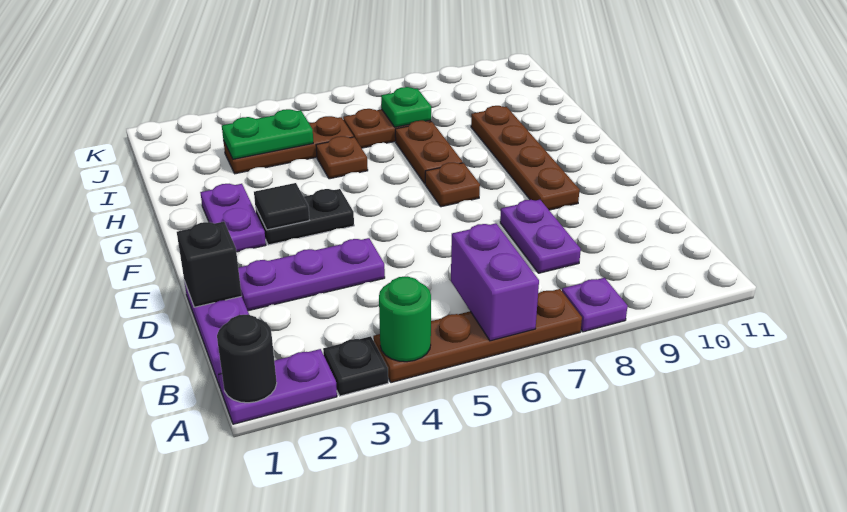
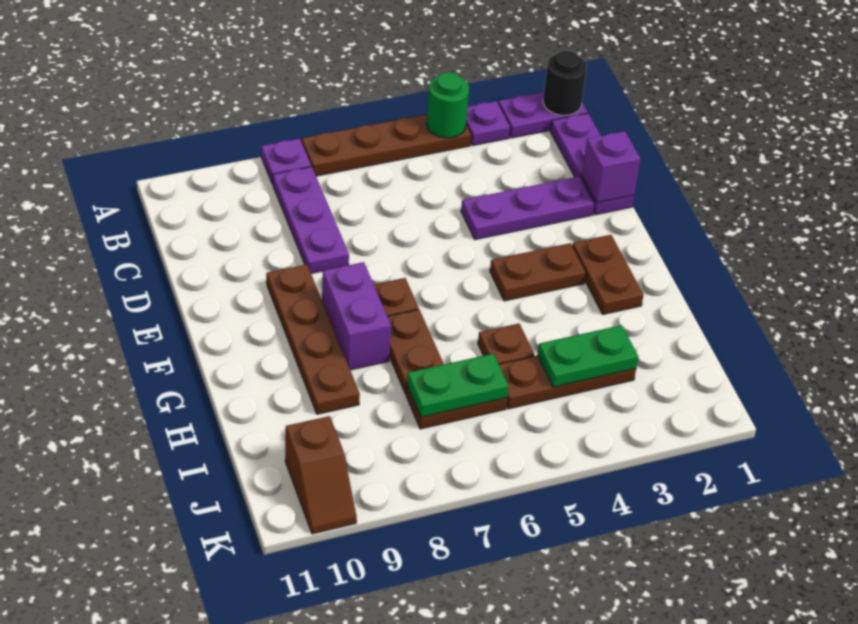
black 1x1 plate [323,336,388,396] -> purple 1x1 plate [466,101,510,146]
purple 1x2 brick [451,223,539,341] -> purple 1x2 brick moved to [322,262,391,370]
purple 1x2 plate [500,200,581,273] -> purple 1x3 plate [273,167,349,274]
black 1x1 brick [177,222,242,307] -> purple 1x1 brick [582,131,640,203]
purple 1x2 plate [200,184,266,252] -> brown 1x2 plate [572,235,643,314]
black 1x2 plate [255,189,354,245] -> brown 1x2 plate [490,243,586,301]
black 1x1 tile [254,183,309,230] -> none
green 1x1 plate [381,87,431,127] -> green 1x2 plate [407,354,509,417]
none -> brown 1x2 slope [285,416,357,534]

